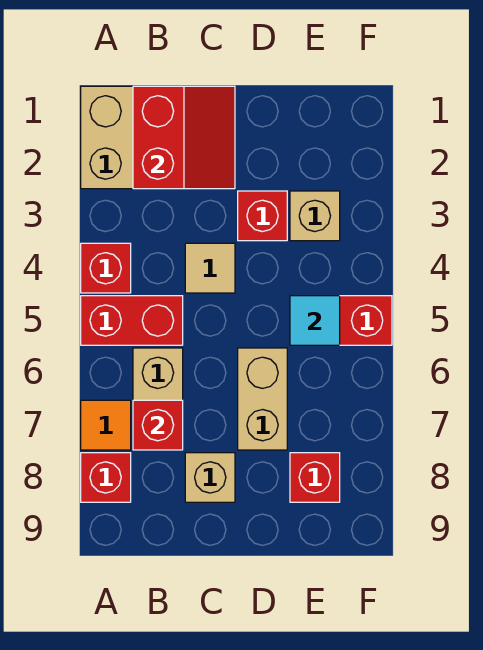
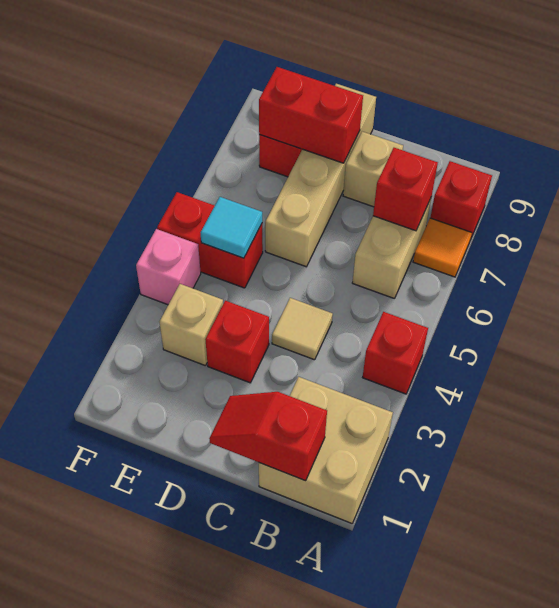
red 1x2 brick [81,296,183,345] -> red 1x2 brick moved to [259,67,363,163]
red 2x2 slope [133,86,235,189] -> red 1x2 slope [209,392,327,481]
tan 1x2 brick [238,348,287,450] -> tan 1x4 brick [265,84,376,267]
none -> pink 1x1 brick [136,229,201,305]

